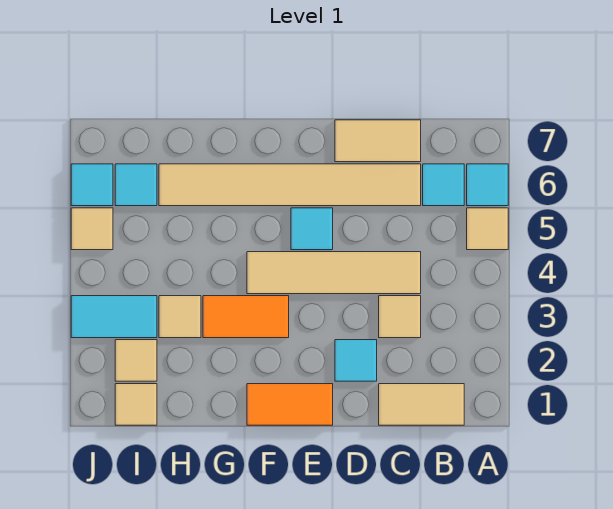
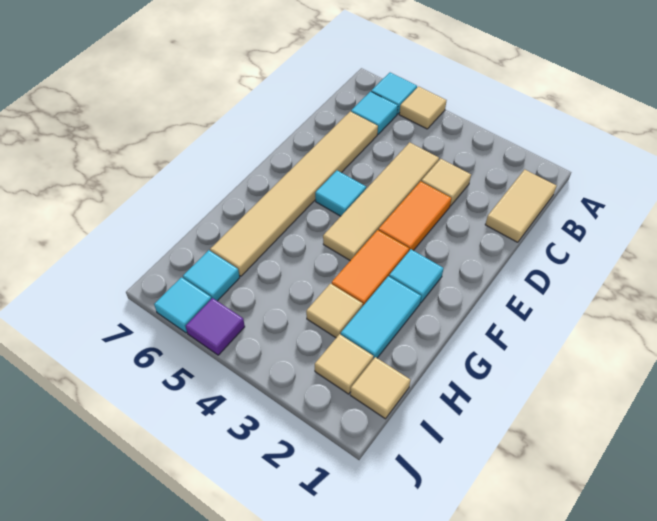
tan 1x2 tile [335,120,421,162] -> none
cyan 1x1 tile [335,340,377,381] -> cyan 1x1 tile moved to [389,249,443,303]
orange 1x2 tile [247,384,333,425] -> orange 1x2 tile moved to [379,181,451,251]
cyan 1x2 tile [71,296,157,338] -> cyan 1x2 tile moved to [341,276,421,359]
tan 1x1 tile [71,208,113,250] -> purple 1x1 tile [186,298,245,355]

